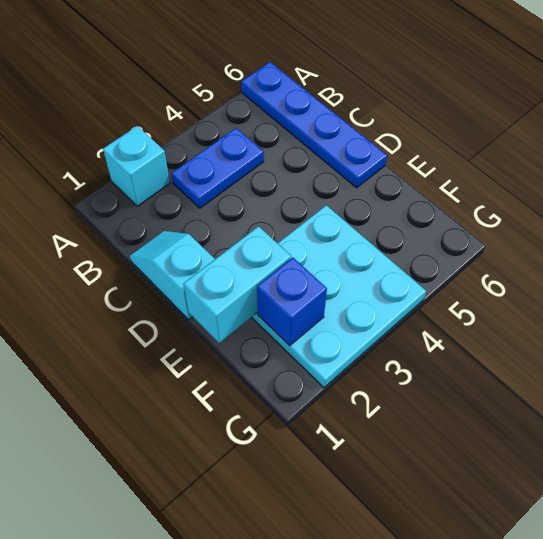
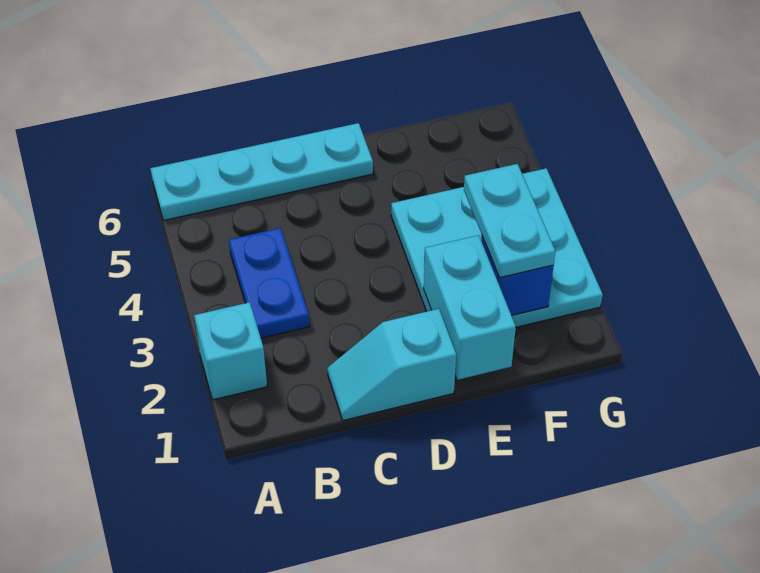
blue 1x4 plate [241,62,387,188] -> cyan 1x4 plate [150,123,373,221]
none -> cyan 1x2 plate [464,164,555,278]

